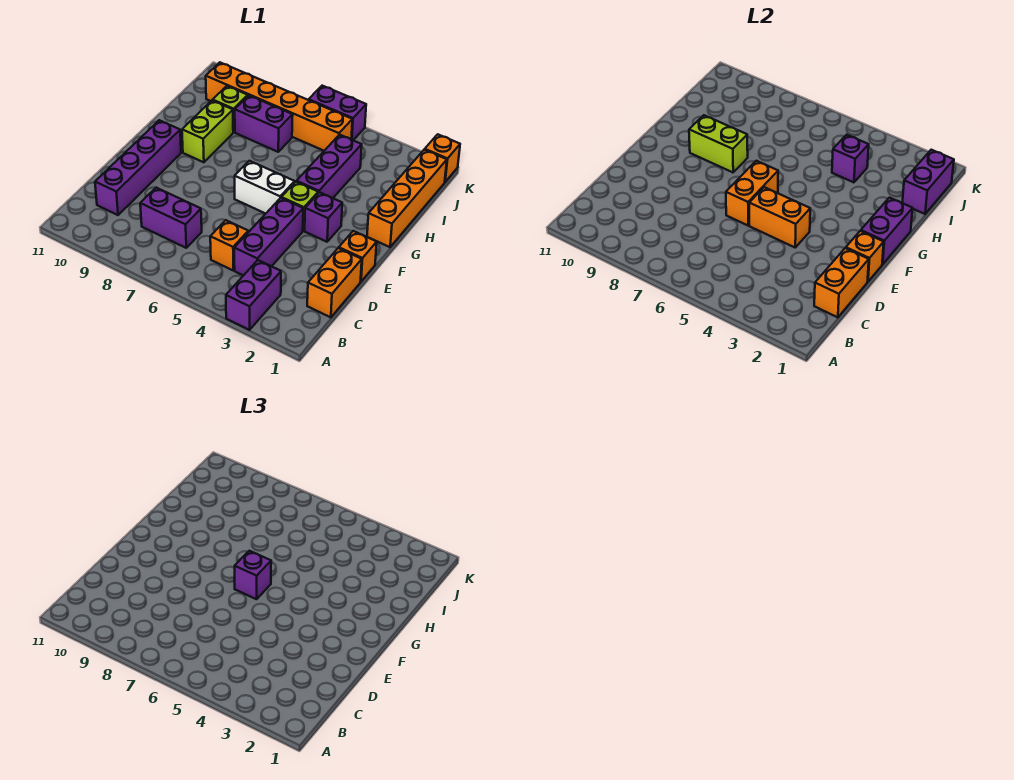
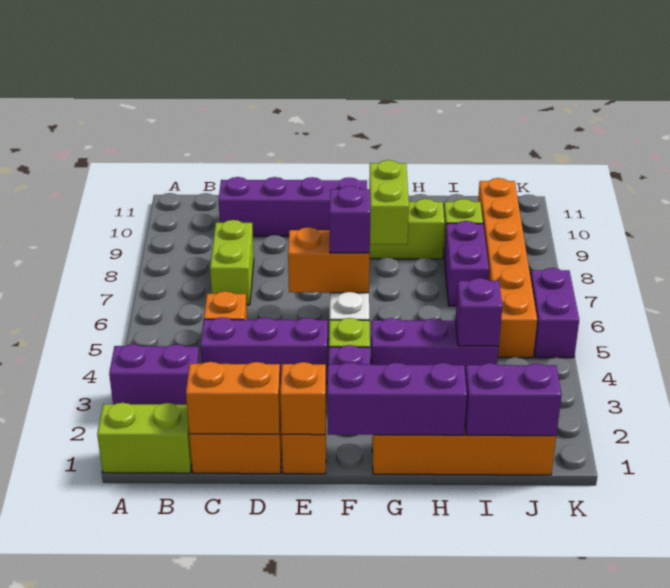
none -> lime 1x2 brick [97,403,192,473]
purple 1x2 brick [140,188,202,248] -> lime 1x2 brick [210,220,254,305]
orange 1x2 brick [749,187,810,247] -> none
purple 1x2 brick [861,198,913,264] -> purple 1x3 brick [327,362,467,435]
orange 1x1 brick [425,134,460,182] -> none

